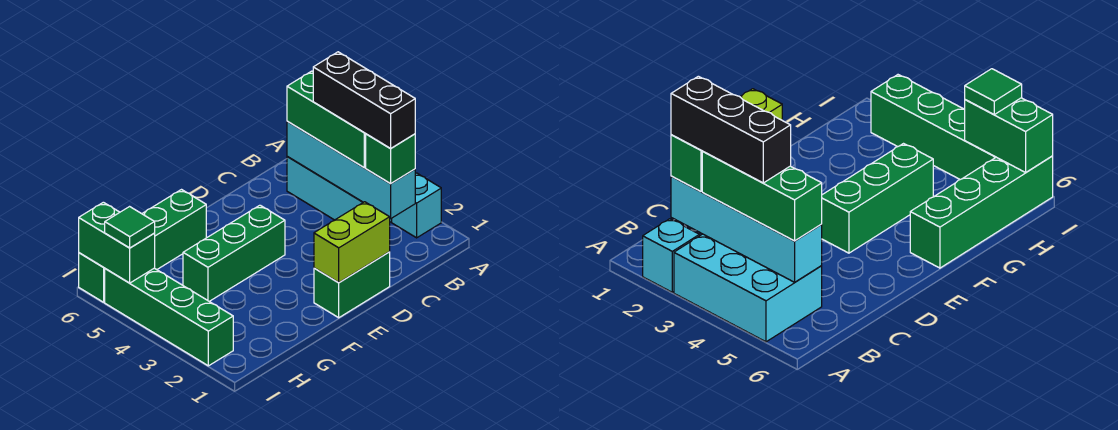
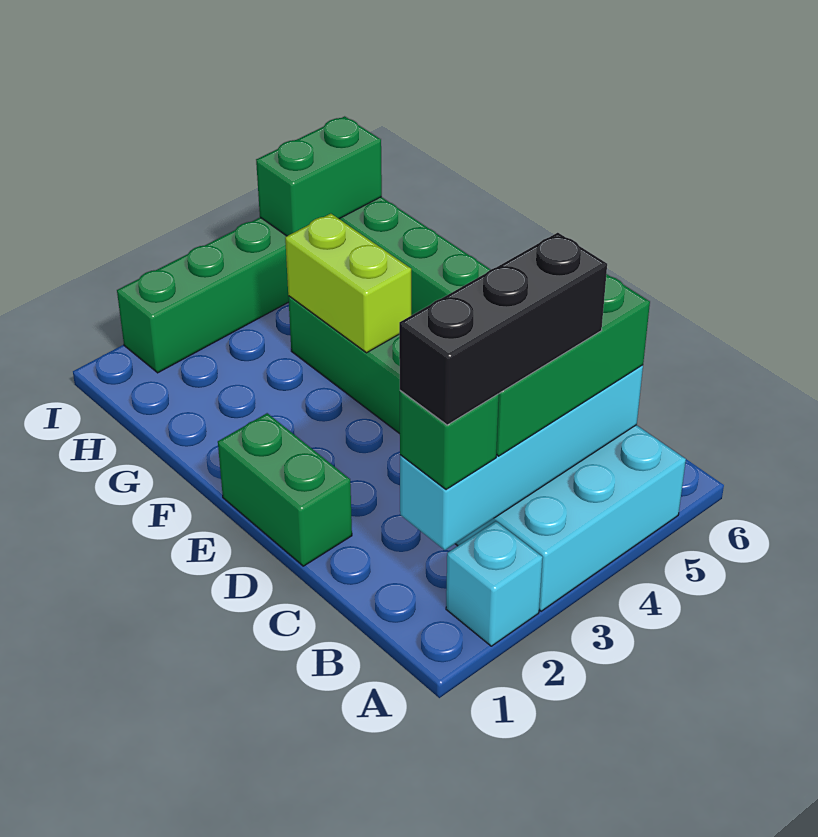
lime 1x2 brick [314,202,390,283] -> lime 1x2 brick moved to [285,214,411,353]
green 1x1 tile [105,207,155,248] -> none

